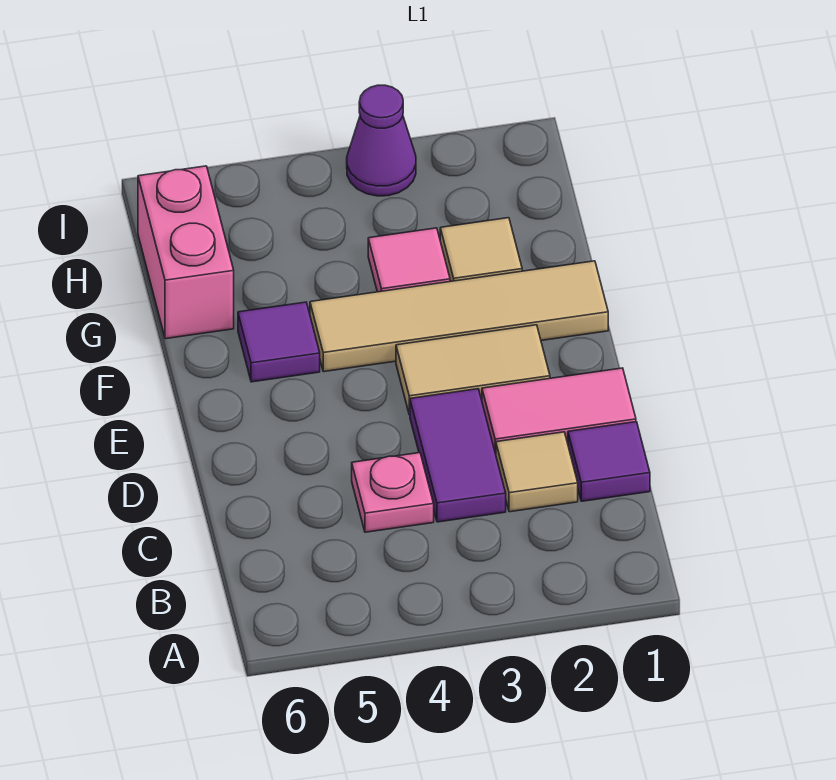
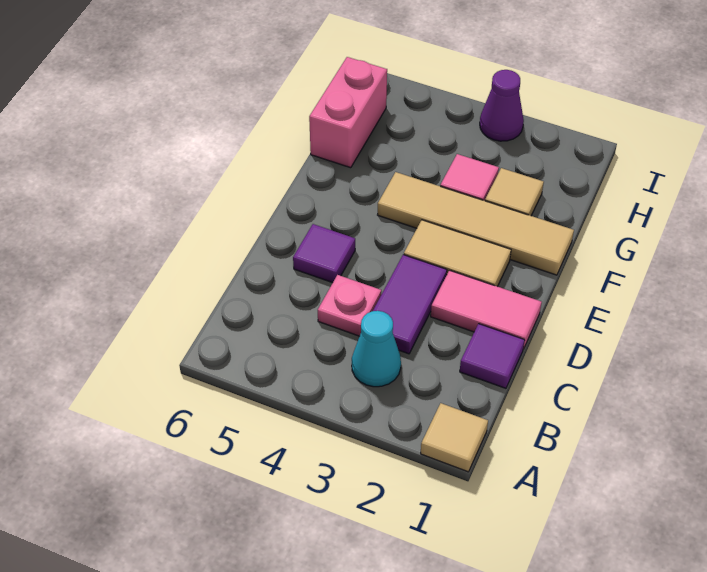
none -> cyan 1x1 cone [352,311,401,387]
tan 1x1 tile [496,432,578,512] -> tan 1x1 tile moved to [421,403,488,472]
purple 1x1 tile [238,302,320,382] -> purple 1x1 tile moved to [293,224,355,283]

